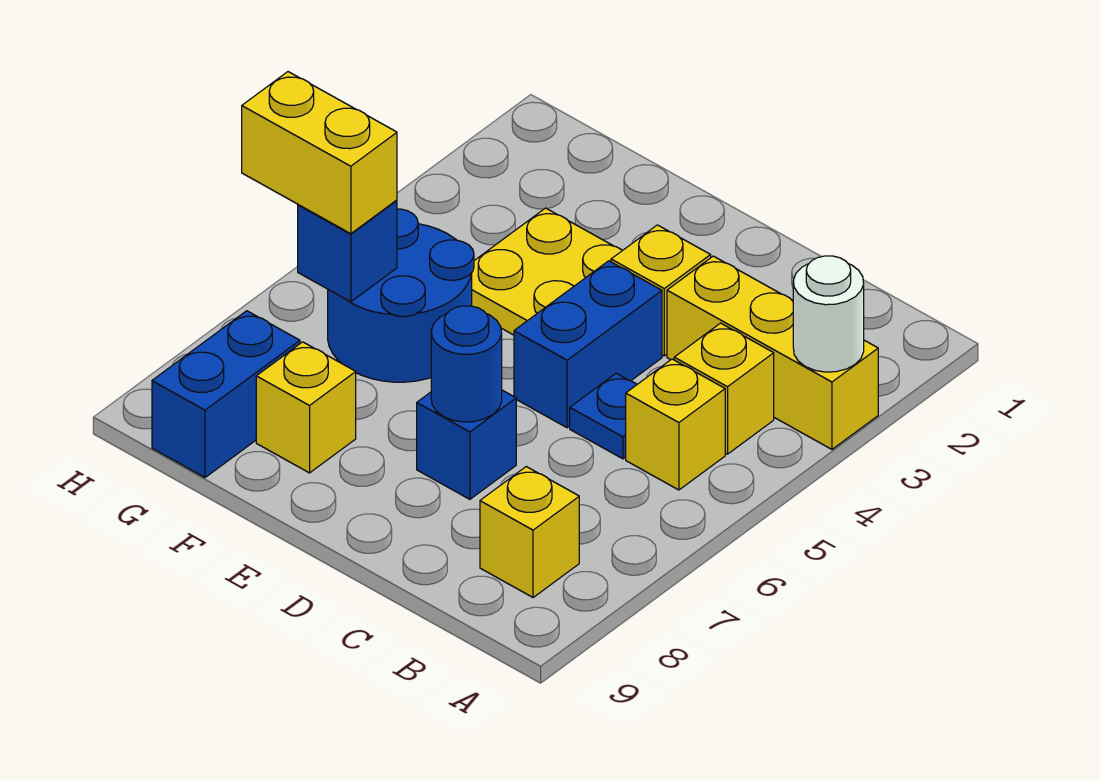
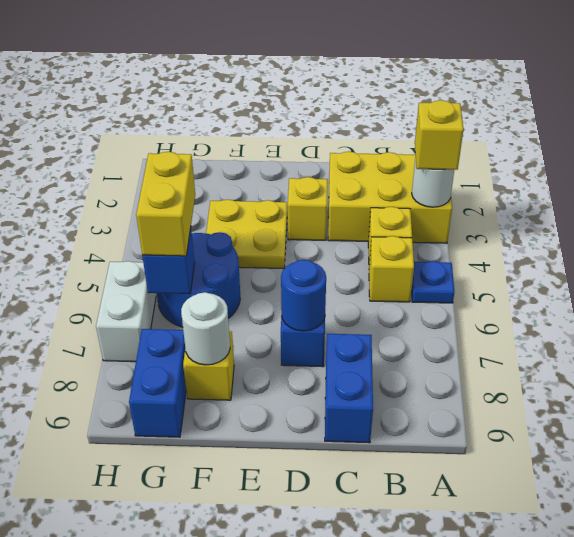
yellow 1x3 brick [667,256,878,449] -> yellow 2x3 brick [328,152,452,243]
yellow 1x1 brick [480,467,579,598] -> yellow 1x1 brick moved to [415,100,463,170]
blue 1x1 plate [570,373,637,459] -> blue 1x1 plate moved to [411,261,455,303]
blue 1x2 brick [514,261,662,428] -> blue 1x2 brick moved to [325,334,373,443]
none -> white 1x1 round brick [181,292,230,365]
yellow 1x2 brick [242,72,397,234] -> yellow 1x2 brick turned to [136,152,195,256]
none -> white 1x2 brick [96,261,156,362]

